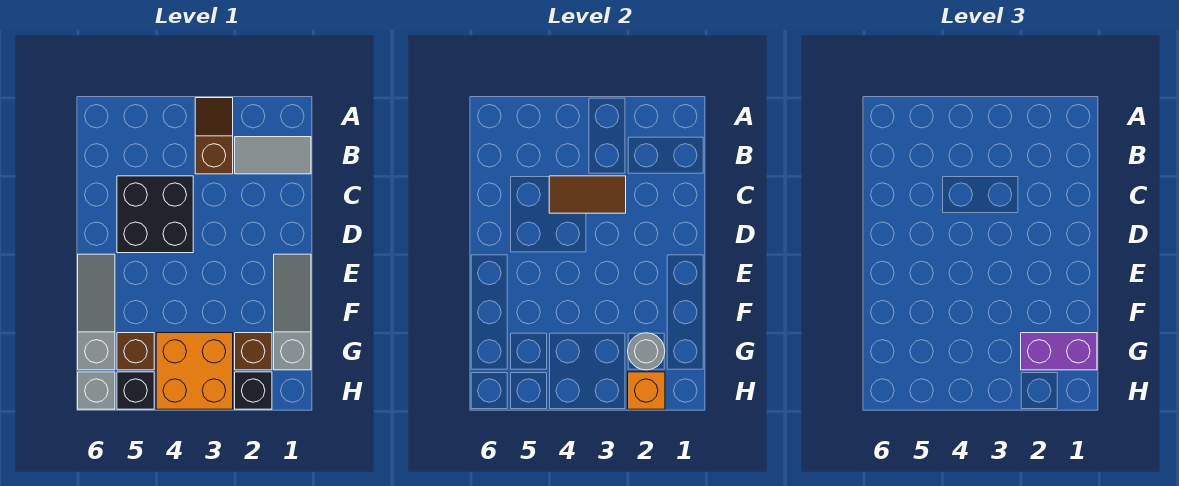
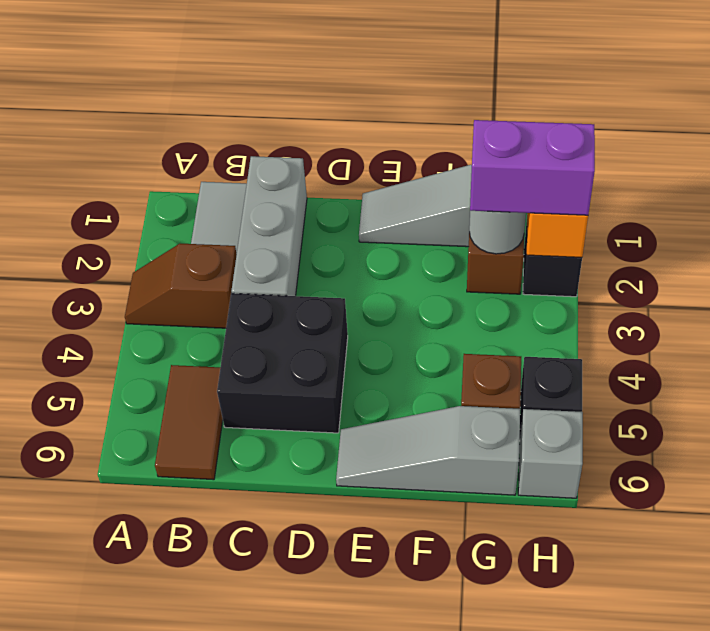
none -> grey 1x3 brick [231,156,307,296]
brown 1x2 tile [549,176,626,213] -> brown 1x2 tile moved to [155,365,223,480]
purple 1x2 brick [1021,333,1097,370] -> purple 1x2 brick turned to [470,120,595,215]
orange 2x2 brick [156,333,233,409] -> none

